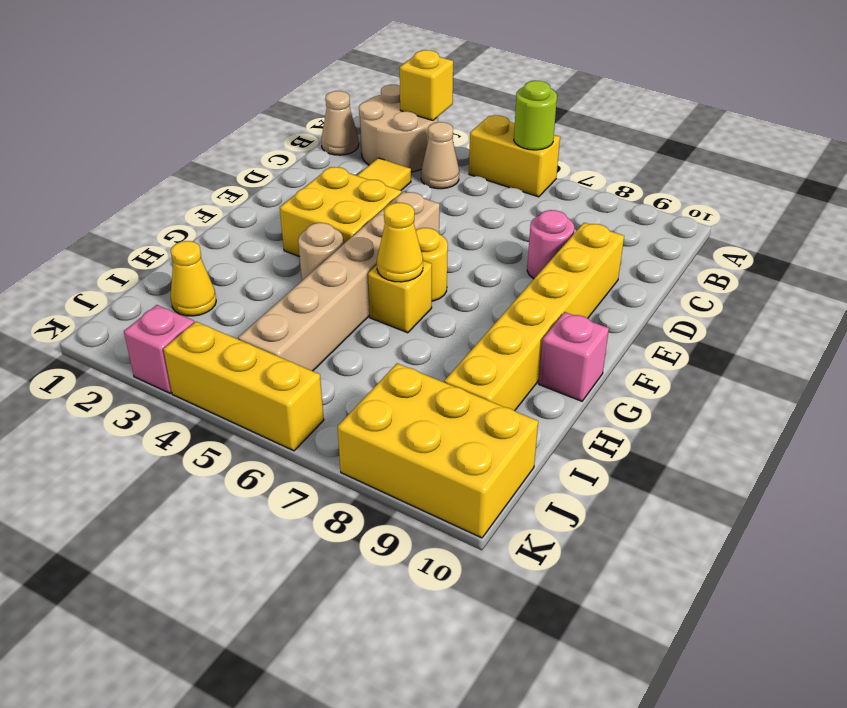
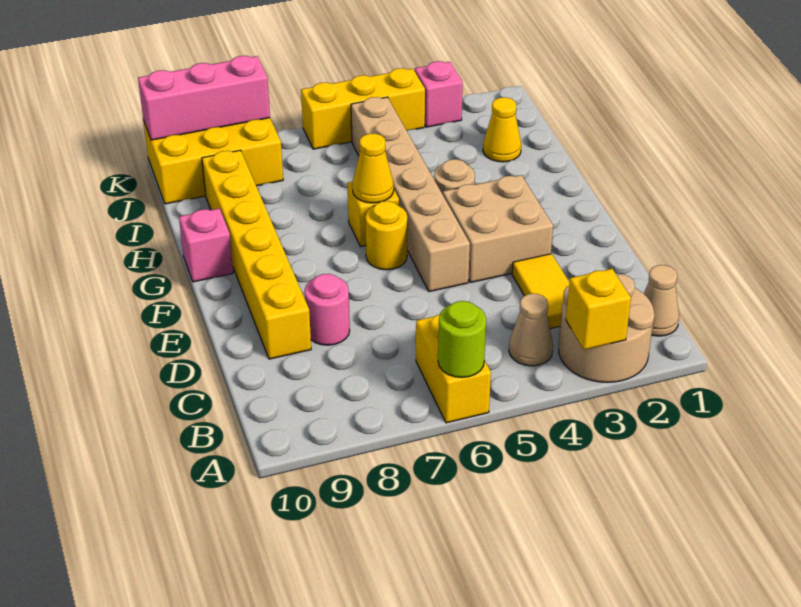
yellow 1x2 brick [469,115,560,197] -> yellow 1x2 brick turned to [416,314,491,423]
yellow 2x2 brick [280,167,401,257] -> tan 2x2 brick [443,175,553,283]
none -> pink 1x3 brick [138,56,270,140]

